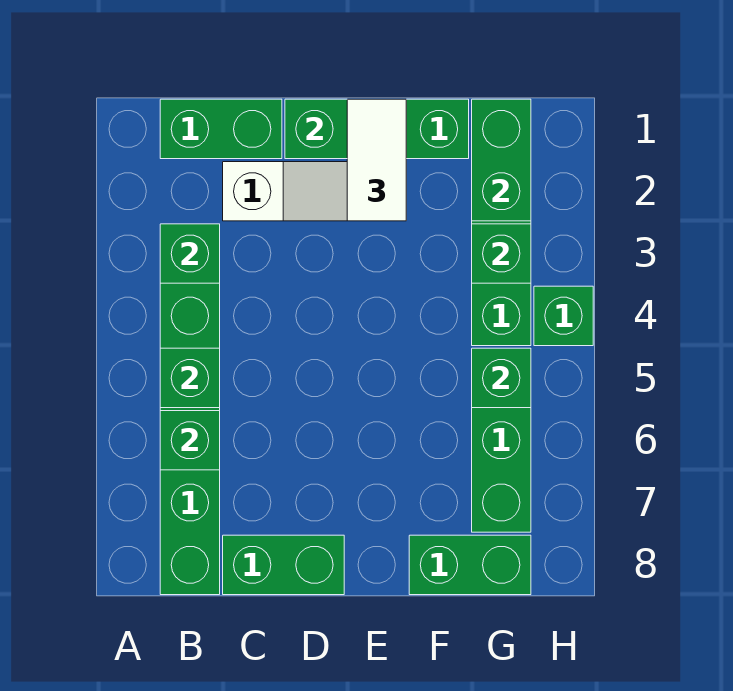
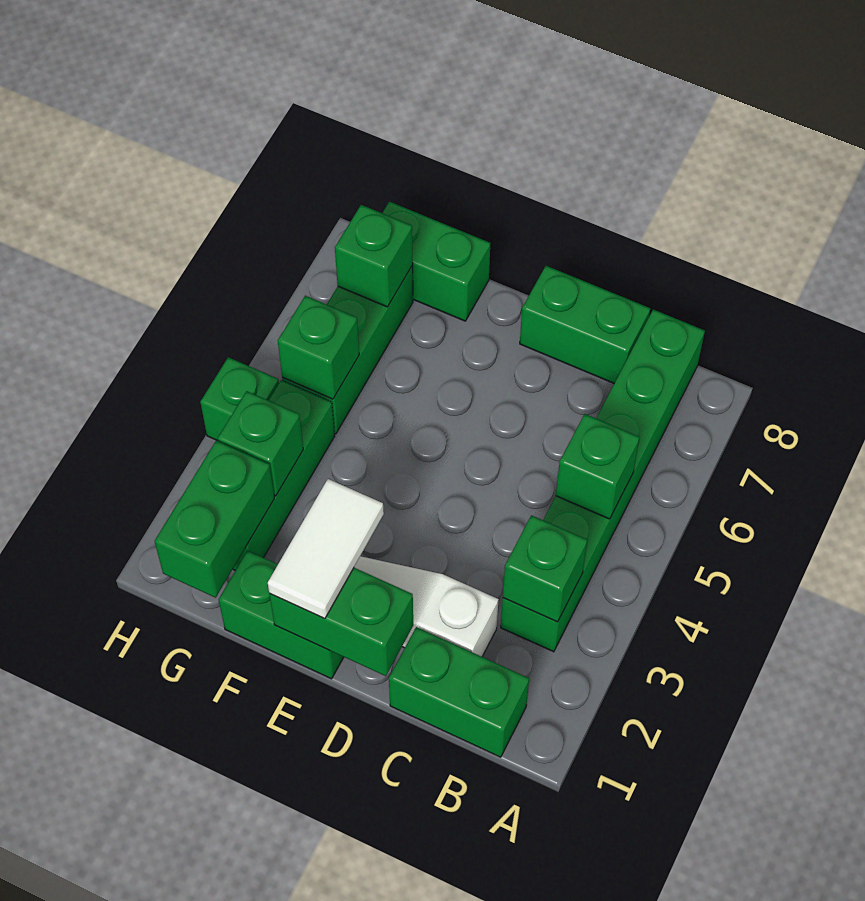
green 1x1 brick [160,411,220,470] -> green 1x1 brick moved to [335,205,413,307]

